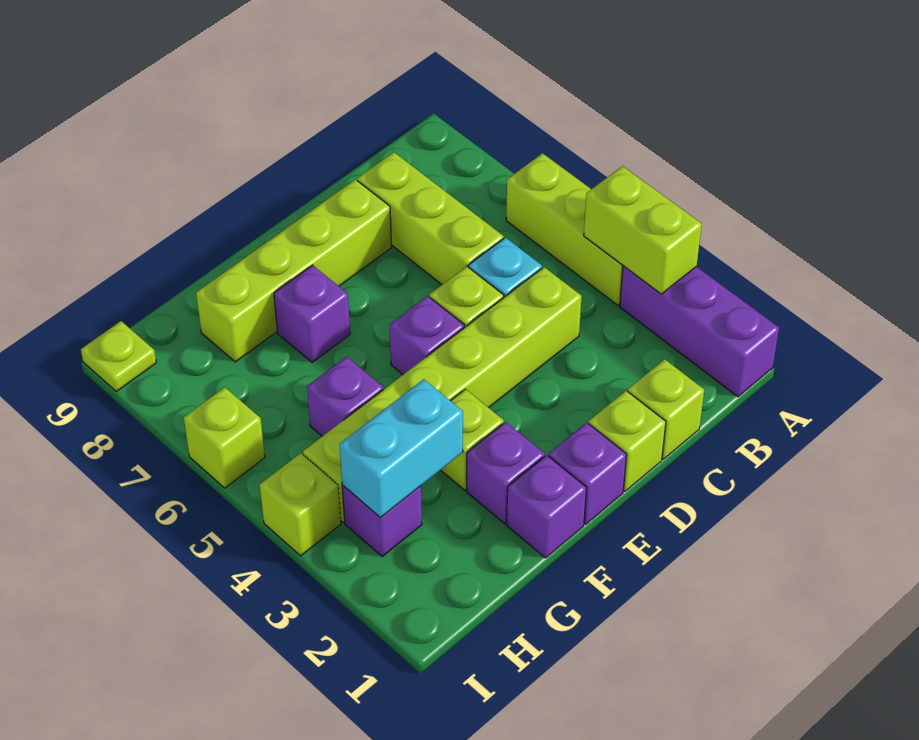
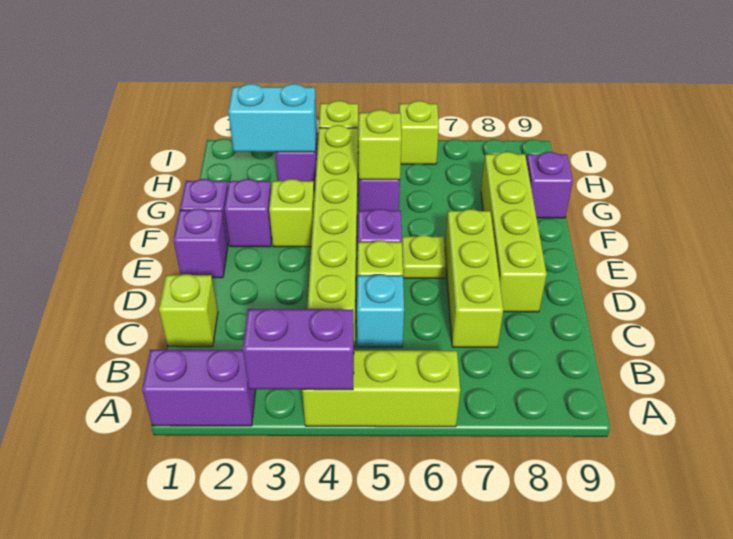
purple 1x3 brick [620,266,779,397] -> purple 1x2 brick [142,350,256,426]
lime 1x2 brick [584,166,702,294] -> purple 1x2 brick [243,309,354,390]
lime 1x3 brick [357,152,504,285] -> lime 1x3 brick turned to [445,209,503,347]
lime 1x1 brick [589,391,666,492] -> lime 1x1 brick moved to [358,110,401,180]
purple 1x1 brick [274,265,350,363] -> purple 1x1 brick moved to [526,152,573,218]
cyan 1x2 brick [340,379,463,517] -> cyan 1x2 brick turned to [228,84,317,152]
lime 1x1 plate [81,321,156,391] -> lime 1x1 plate moved to [402,235,446,278]

